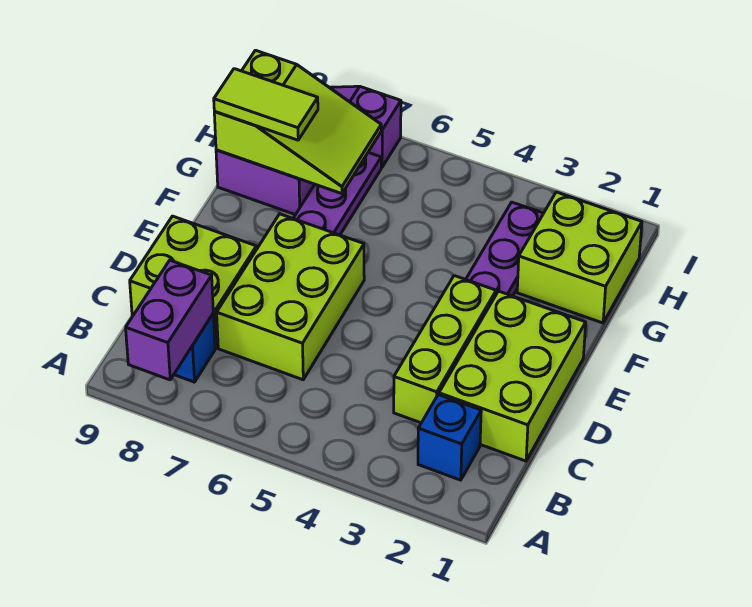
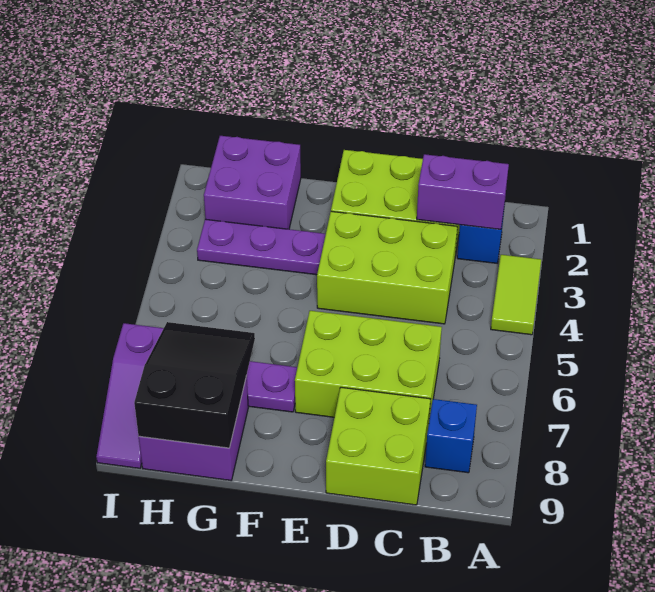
purple 1x2 brick [126,260,213,380] -> purple 1x2 brick moved to [417,154,509,229]
lime 1x3 brick [394,276,496,423] -> lime 2x3 brick [317,211,457,324]
lime 2x2 brick [517,192,642,323] -> purple 2x2 brick [204,136,301,229]
lime 2x3 slope [214,50,381,194] -> black 2x3 slope [134,322,255,448]
lime 1x2 tile [214,69,318,140] -> lime 1x2 tile moved to [491,255,541,335]

